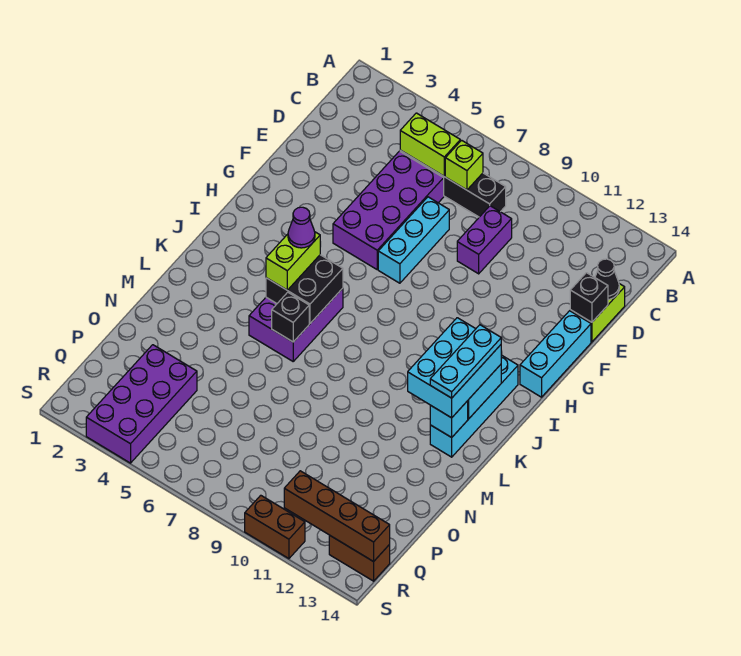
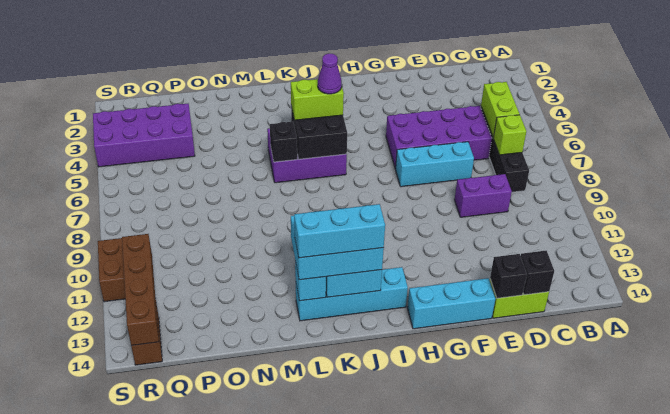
black 1x1 cone [595,259,619,299] -> black 1x1 brick [520,251,554,295]
cyan 1x3 plate [430,325,501,398] -> cyan 1x3 brick [294,204,385,258]

